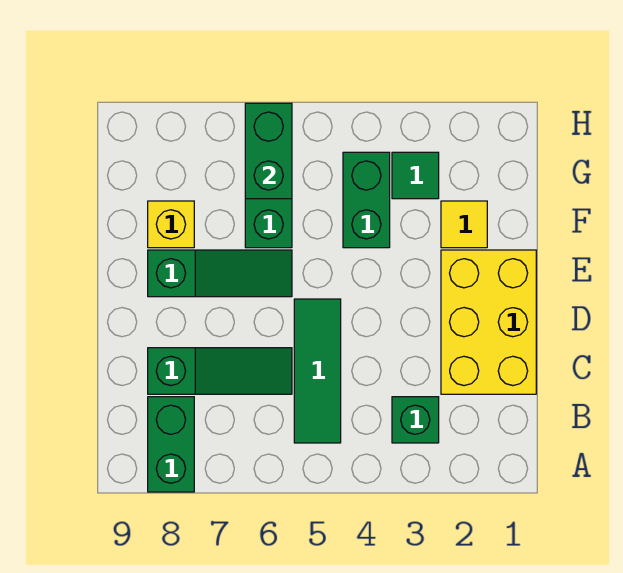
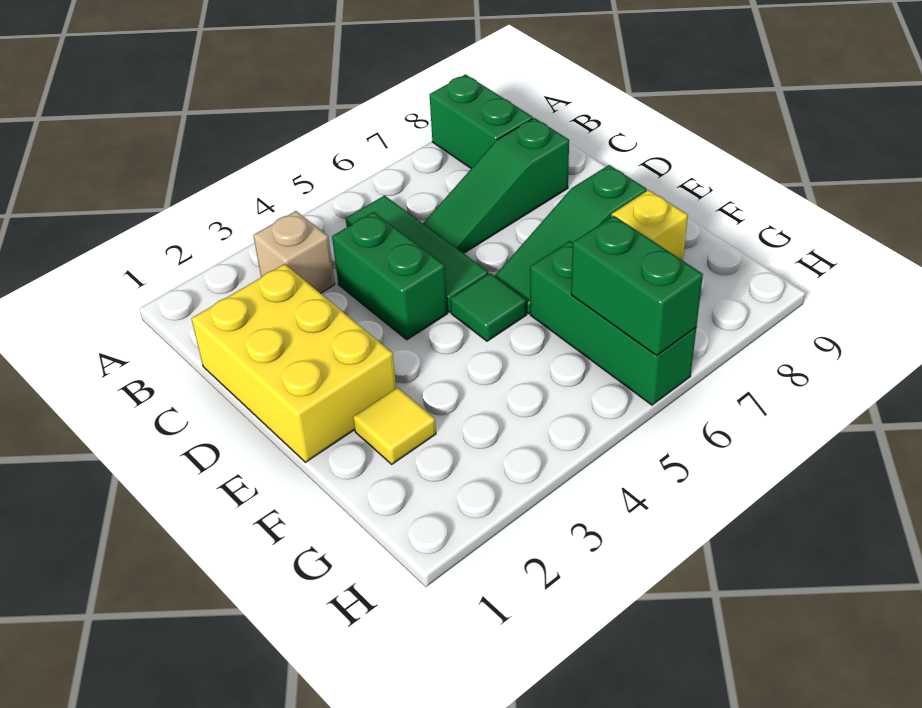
green 1x1 brick [392,397,439,443] -> tan 1x1 brick [253,211,335,293]
green 1x2 brick [343,152,390,248] -> green 1x2 brick moved to [332,212,448,340]
green 1x1 tile [392,152,439,199] -> green 1x1 tile moved to [450,273,527,341]

